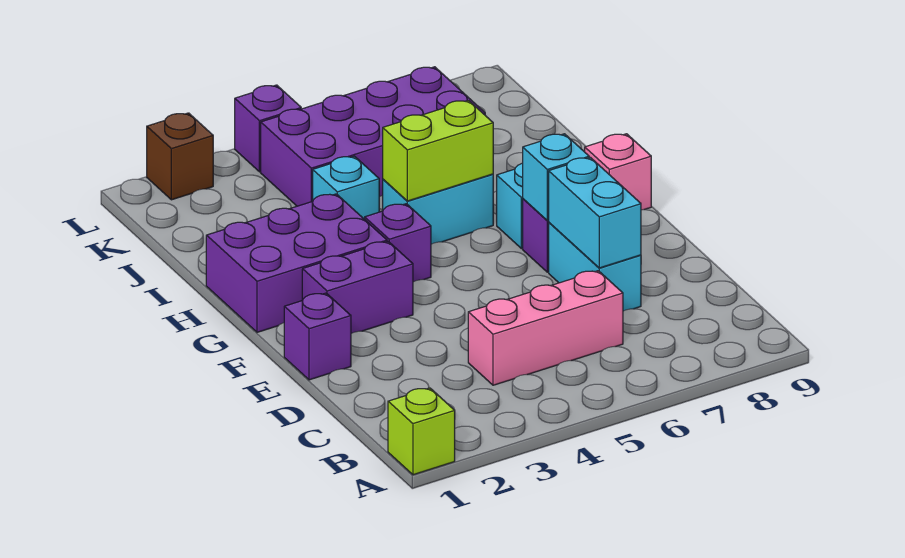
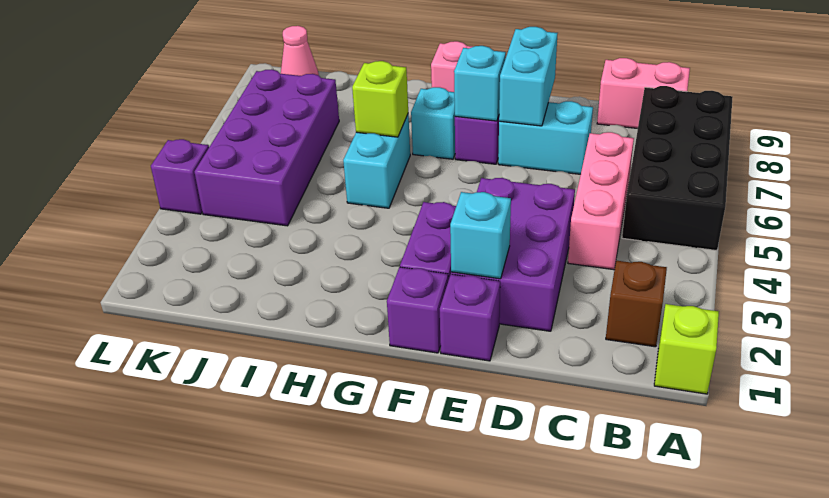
none -> black 2x4 brick [622,86,733,251]
none -> pink 1x2 brick [597,58,690,129]
cyan 1x2 brick [549,157,641,268] -> cyan 1x2 brick turned to [499,27,558,126]
purple 2x3 brick [206,194,387,332] -> purple 2x3 brick moved to [451,178,575,331]
purple 1x1 brick [365,204,431,282] -> purple 1x1 brick moved to [387,267,448,353]
lime 1x2 brick [383,100,493,201] -> lime 1x1 brick [352,61,408,137]
cyan 1x1 brick [313,156,379,219] -> cyan 1x1 brick moved to [450,192,511,279]
none -> pink 1x1 cone [281,26,319,76]
brown 1x1 brick [147,113,213,200] -> brown 1x1 brick moved to [606,261,667,347]

